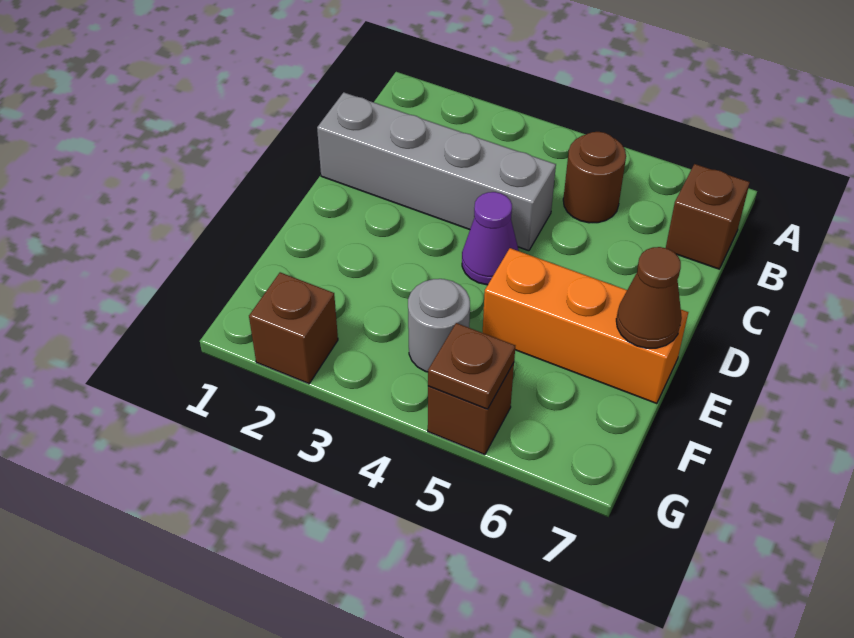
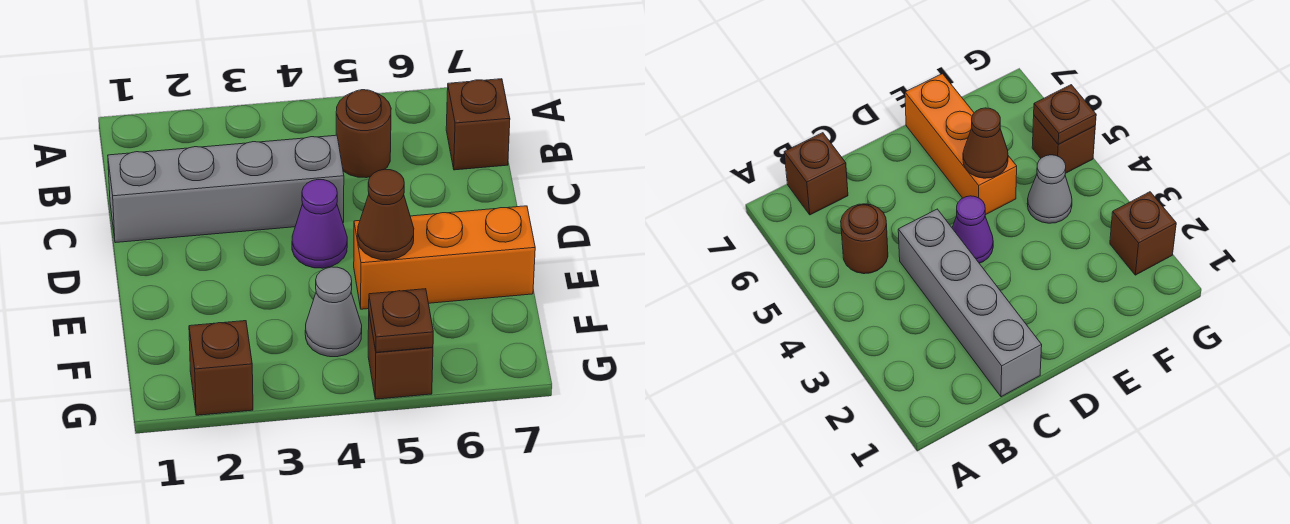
brown 1x1 cone [616,247,682,348] -> brown 1x1 cone moved to [358,169,414,260]
grey 1x1 round brick [408,279,470,372] -> grey 1x1 cone [305,267,362,357]

